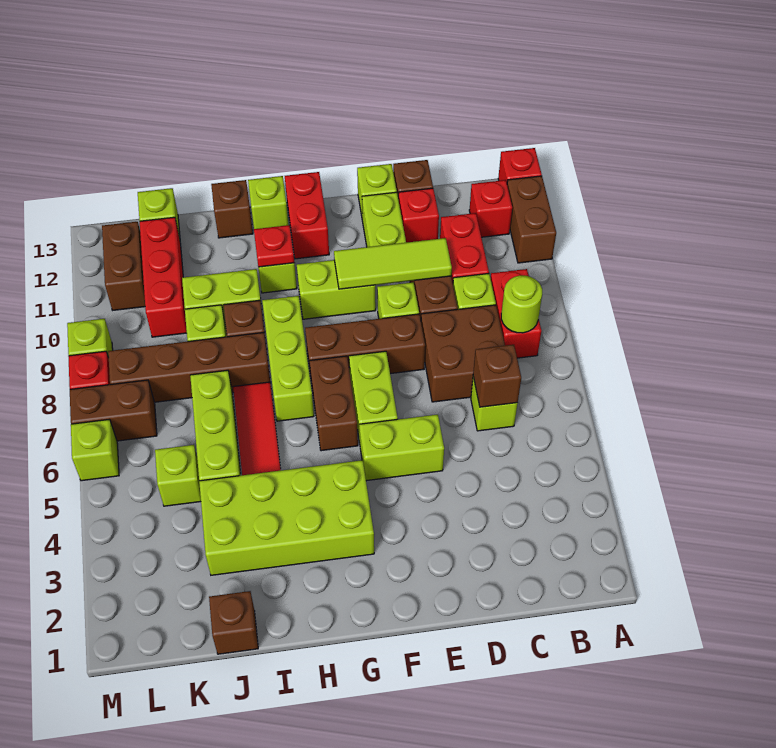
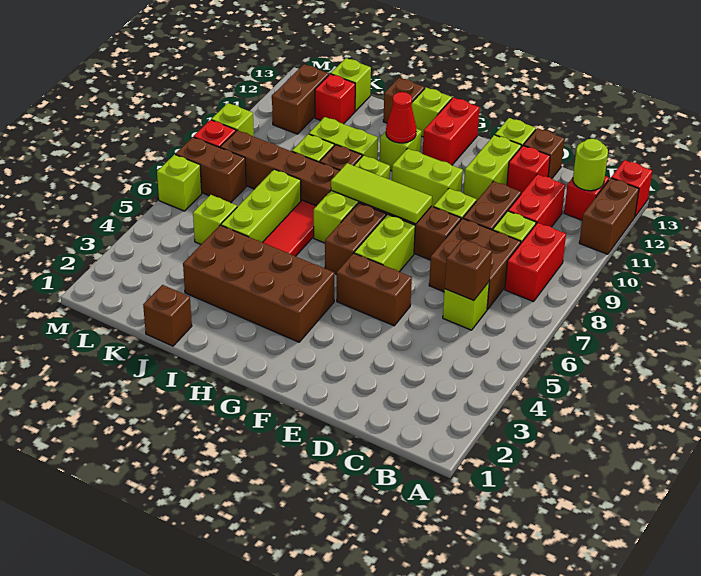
lime 1x1 round brick [501,276,542,333] -> lime 1x1 round brick moved to [573,139,608,191]
lime 1x3 tile [334,238,452,289] -> lime 1x3 tile moved to [331,163,432,224]
lime 1x2 brick [359,414,444,481] -> brown 1x2 brick [337,253,412,326]
lime 2x4 brick [199,460,374,575] -> brown 2x4 brick [183,225,335,342]
red 1x1 plate [254,225,294,267] -> red 1x1 cone [386,92,416,143]
red 1x3 brick [140,217,187,337] -> red 1x1 brick [315,74,355,124]

